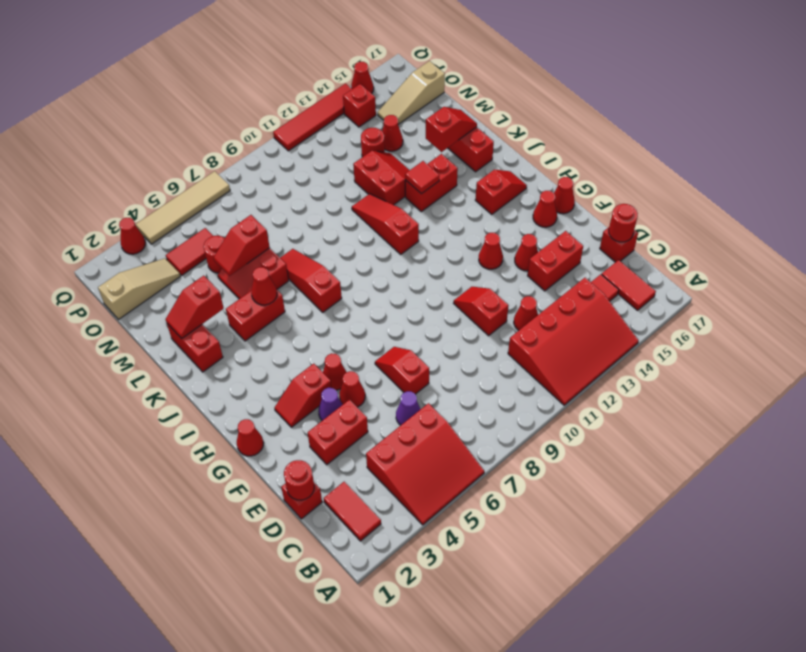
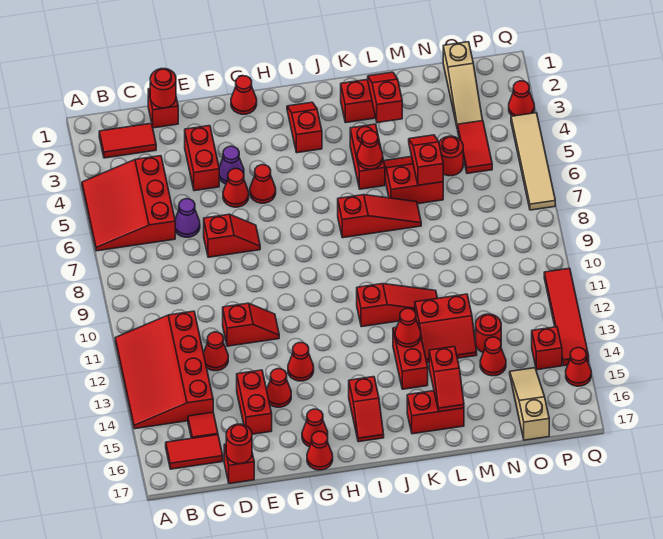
red 1x2 slope [274,364,331,427] -> red 1x2 slope moved to [287,102,322,153]
red 1x1 tile [405,161,439,194] -> red 1x1 cone [395,308,421,347]

